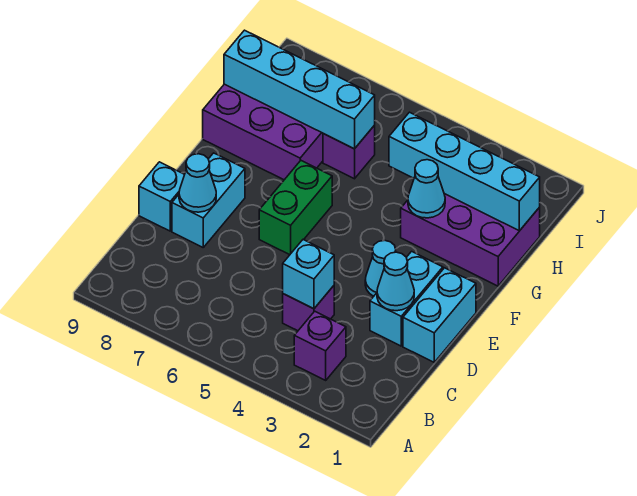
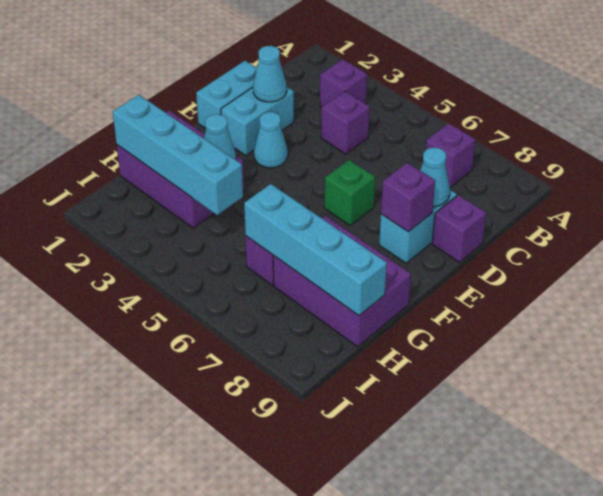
none -> purple 1x1 brick [426,123,475,187]
cyan 1x1 brick [283,240,334,309] -> none
cyan 1x1 brick [139,162,185,231] -> purple 1x1 brick [432,195,486,262]
green 1x2 brick [259,161,332,255] -> green 1x1 brick [325,160,375,225]
none -> purple 1x1 brick [381,163,435,232]

